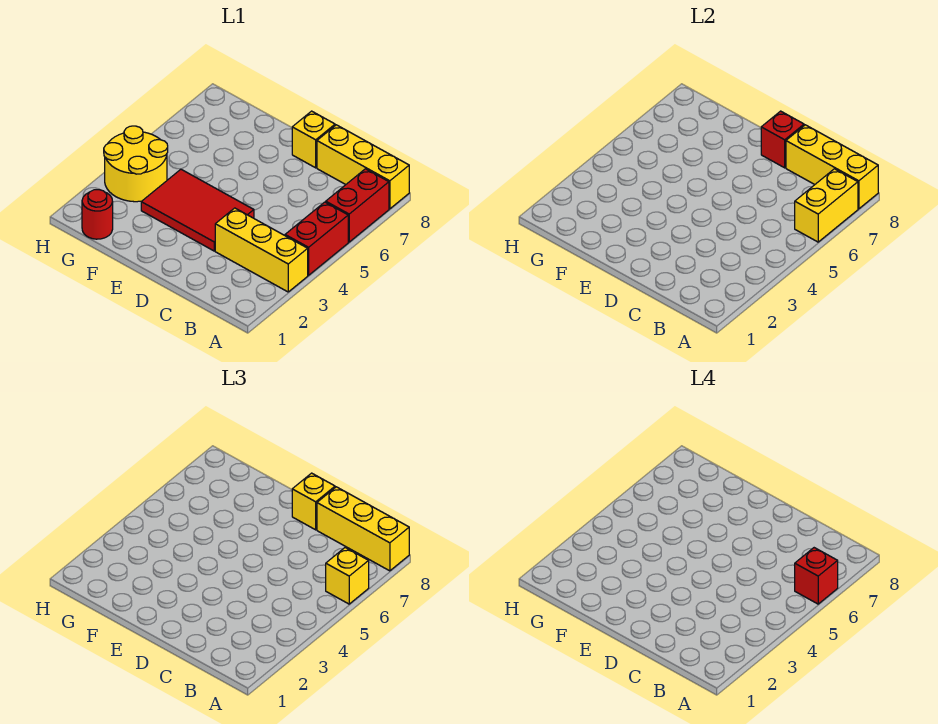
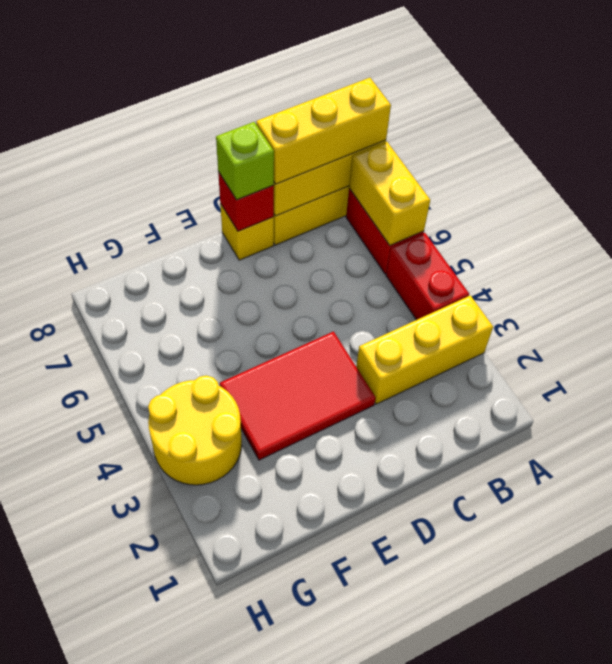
yellow 1x1 brick [326,548,369,604] -> none
red 1x1 brick [795,548,838,604] -> none
yellow 1x1 brick [292,473,335,530] -> lime 1x1 brick [216,122,274,200]
red 1x1 round brick [82,190,113,239] -> none

